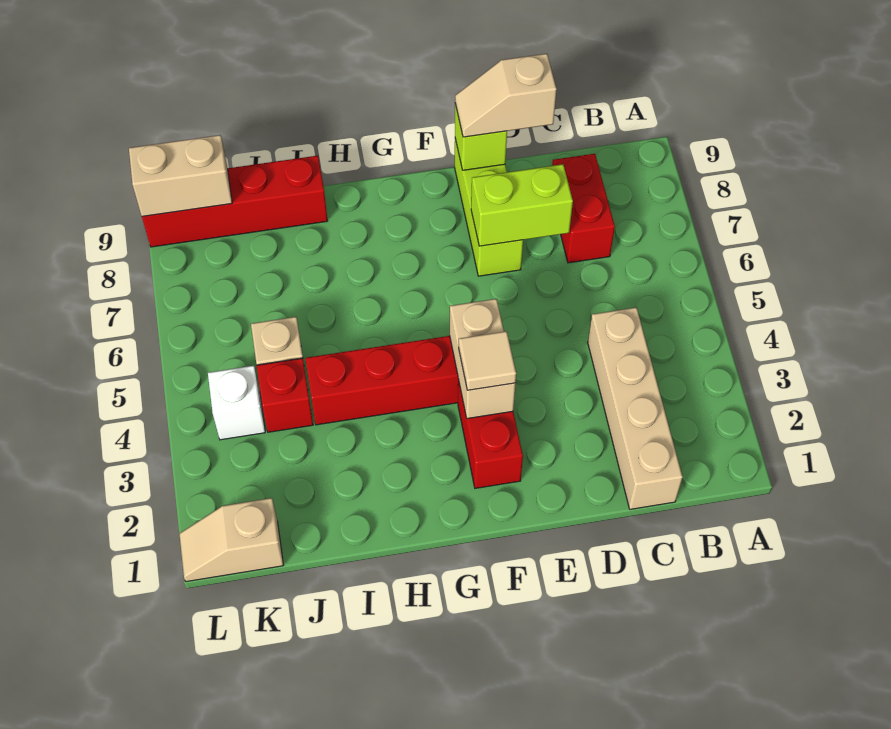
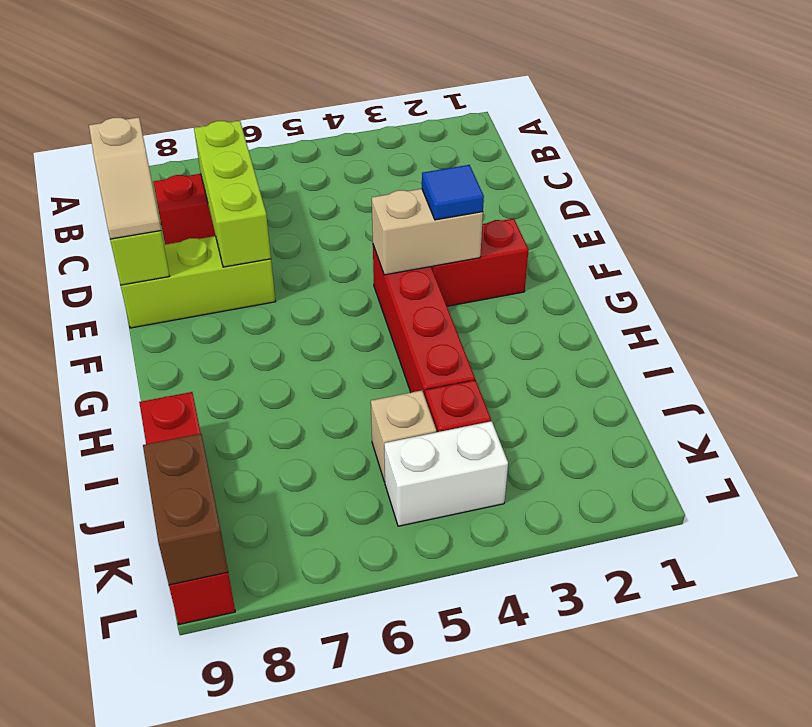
tan 1x4 brick [588,307,683,509] -> none
lime 1x2 brick [471,164,573,246] -> lime 1x3 brick [194,121,271,267]
tan 1x1 tile [459,331,516,390] -> blue 1x1 tile [422,165,484,220]
tan 1x2 slope [179,498,283,582] -> none
white 1x1 brick [208,366,265,440] -> white 1x2 brick [384,421,508,526]
tan 1x2 brick [129,135,232,216] -> brown 1x2 brick [143,434,228,585]

